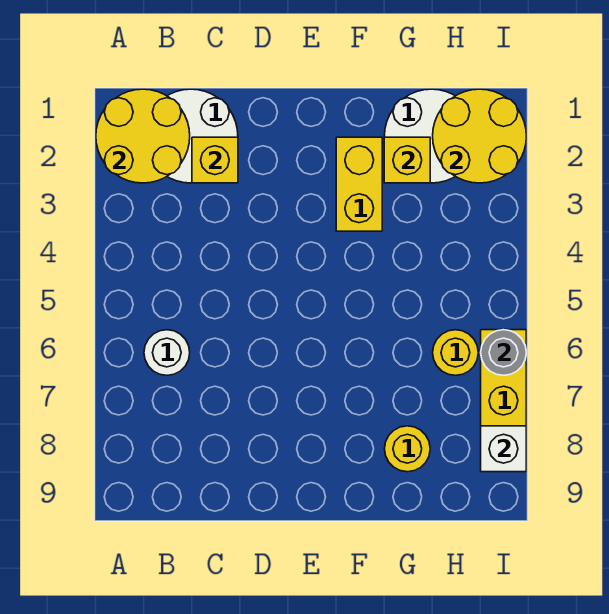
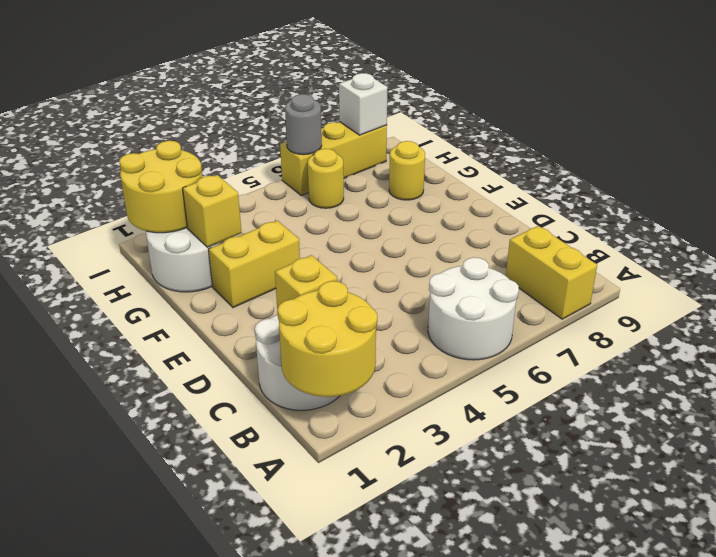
none -> yellow 1x2 brick [506,226,597,319]
white 1x1 round brick [144,330,190,375] -> white 2x2 round brick [428,257,519,360]

